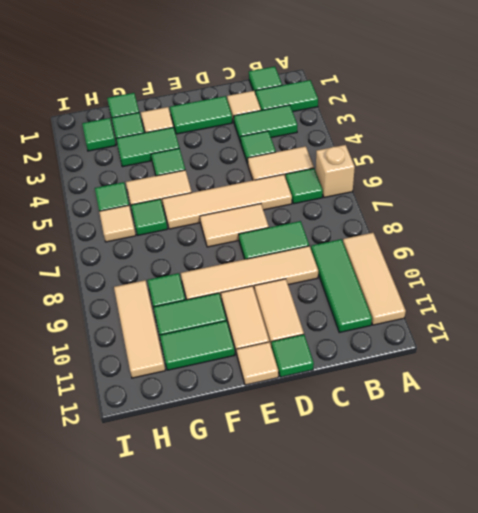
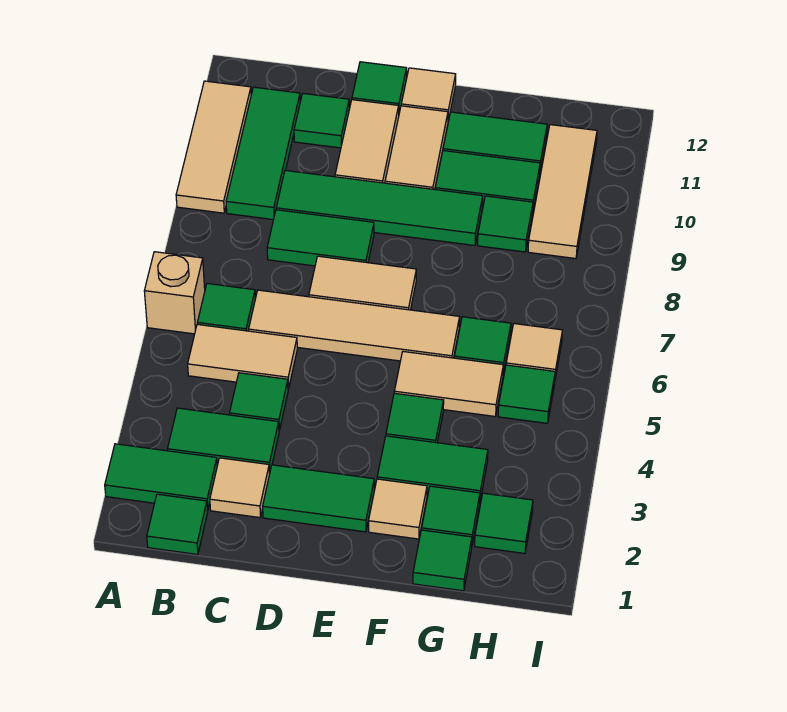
tan 1x4 tile [181,246,318,300] -> green 1x4 tile [276,170,483,245]
none -> green 1x1 tile [294,94,349,148]

